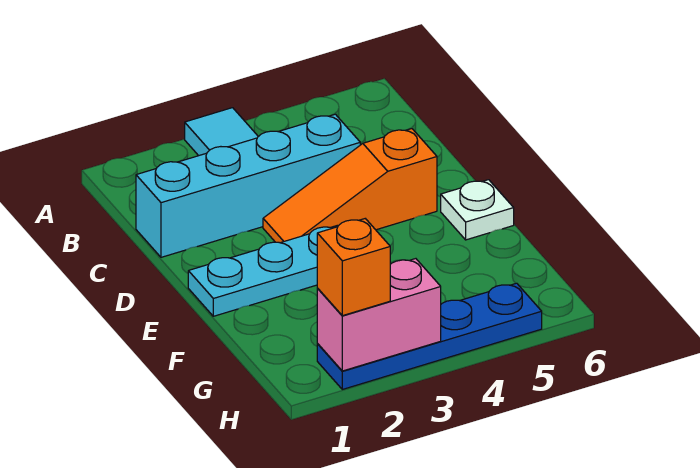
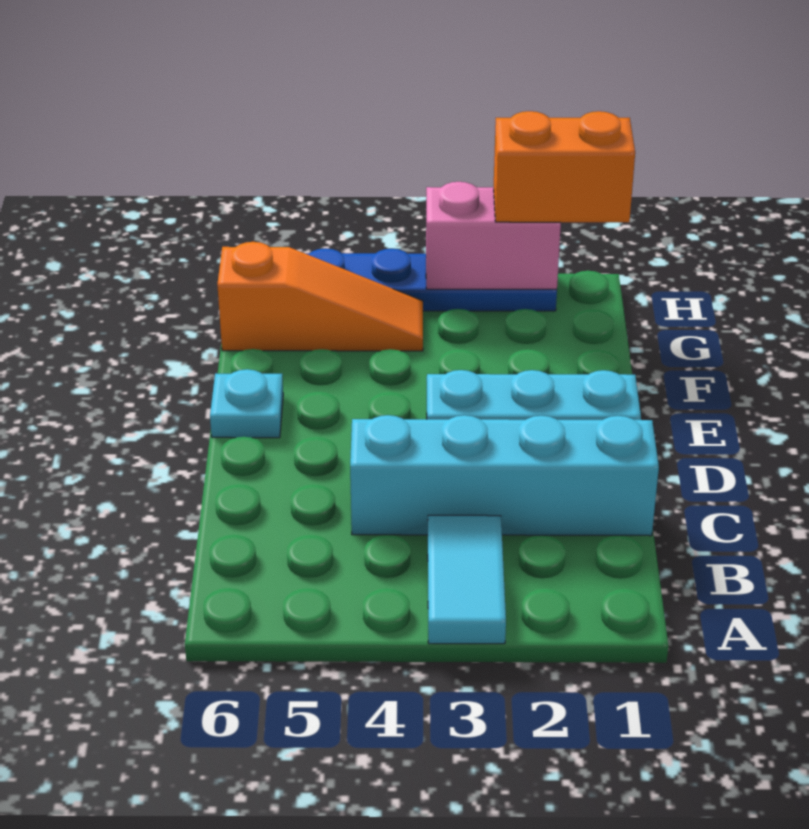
orange 1x3 slope [263,129,437,243] -> orange 1x3 slope moved to [217,242,423,351]
white 1x1 plate [441,180,514,240] -> cyan 1x1 plate [210,369,283,438]
orange 1x1 brick [317,219,390,316] -> orange 1x2 brick [494,111,635,222]

